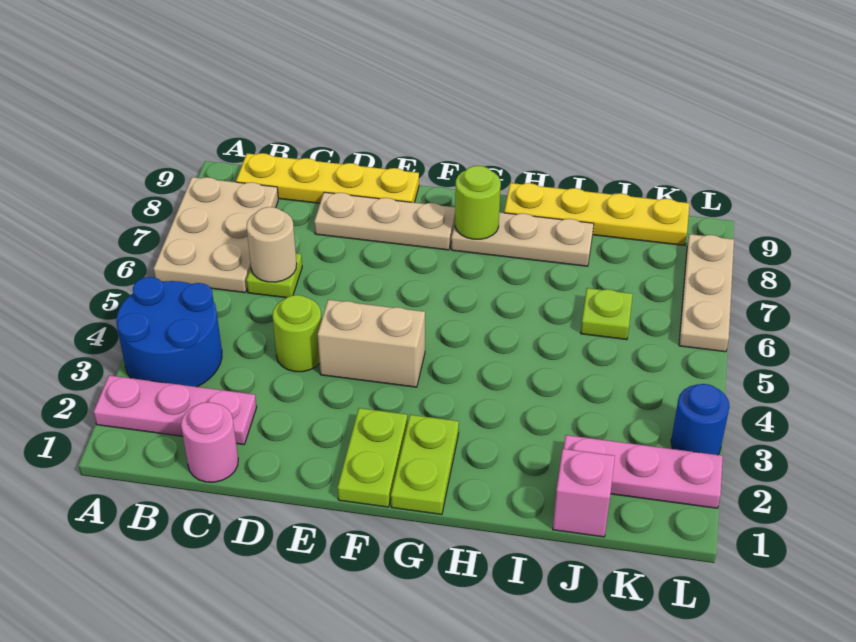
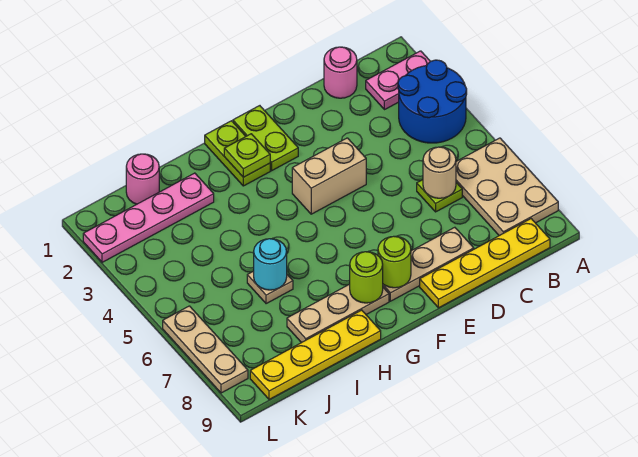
pink 1x3 plate [94,375,257,445] -> pink 1x2 plate [366,51,430,110]
lime 1x1 round brick [273,295,321,372] -> lime 1x1 round brick moved to [378,236,411,288]
none -> tan 1x1 plate [247,271,293,304]
none -> cyan 1x1 round brick [254,239,287,290]
pink 1x1 brick [553,449,615,537] -> pink 1x1 round brick [126,154,159,204]
pink 1x3 plate [564,435,723,508] -> pink 1x4 plate [83,173,214,262]
lime 1x1 plate [581,288,633,340] -> lime 1x1 plate moved to [224,134,270,177]
blue 1x1 round brick [671,384,730,455] -> none

